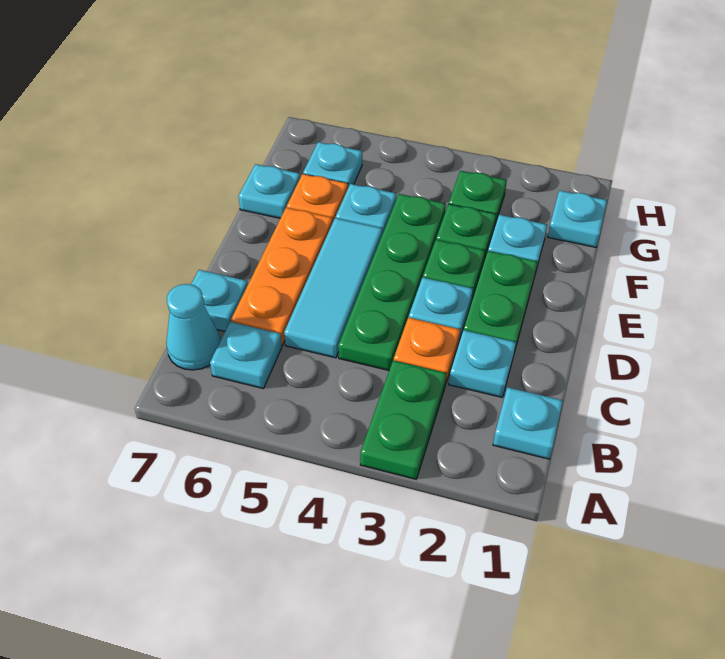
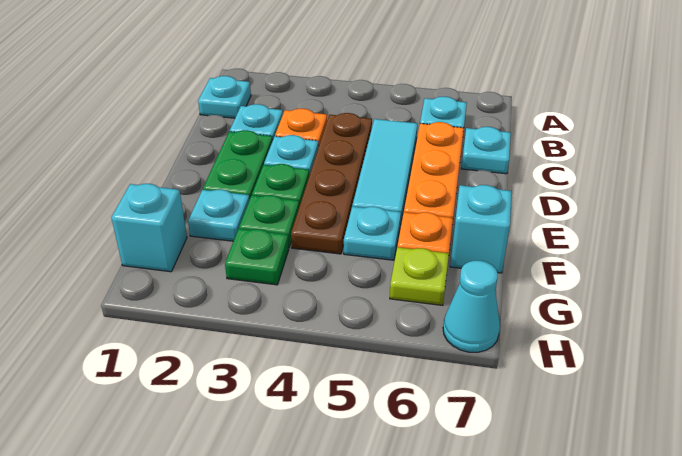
green 1x2 plate [360,360,447,479] -> none
cyan 1x1 cone [166,284,221,370] -> cyan 1x1 cone moved to [443,261,500,352]
green 1x4 plate [338,194,446,370] -> brown 1x4 plate [291,113,372,254]
cyan 1x1 plate [239,164,300,218] -> cyan 1x1 brick [450,185,512,273]
cyan 1x1 plate [548,190,607,247] -> cyan 1x1 brick [111,184,187,272]
cyan 1x1 plate [303,142,362,187] -> lime 1x1 plate [390,247,449,305]

